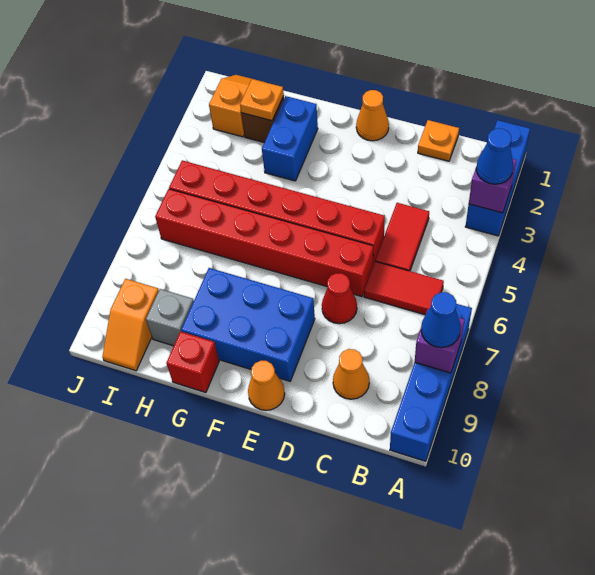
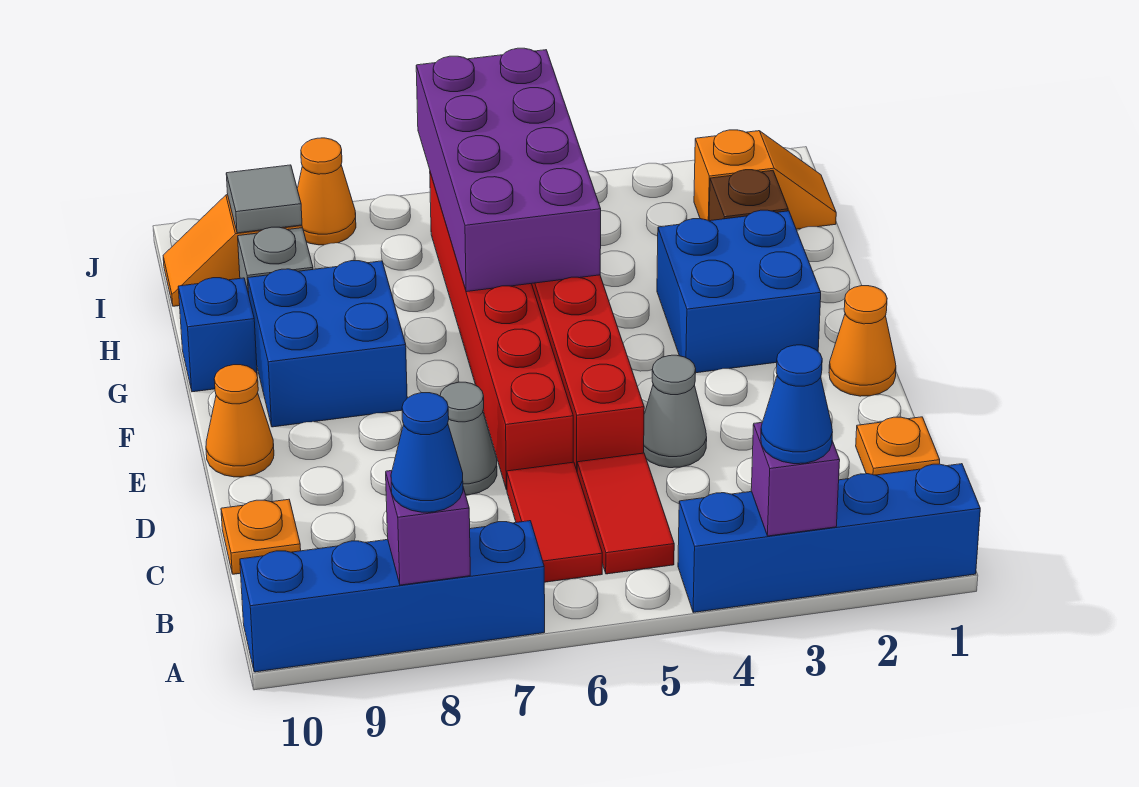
blue 1x3 brick [465,120,530,236] -> blue 1x4 brick [678,464,980,613]
red 1x2 tile [375,203,429,271] -> red 1x2 tile turned to [577,453,674,574]
orange 1x1 cone [333,349,369,399] -> orange 1x1 cone moved to [297,138,356,245]
none -> grey 1x1 cone [644,355,707,468]
red 1x1 cone [322,273,357,324] -> grey 1x1 cone [440,382,497,495]
blue 2x3 brick [181,268,315,381] -> blue 2x2 brick [248,261,407,427]
blue 1x2 brick [262,96,318,181] -> blue 2x2 brick [657,210,821,373]
none -> purple 2x4 brick [416,48,601,292]
red 1x1 brick [166,332,219,393] -> blue 1x1 brick [178,278,257,392]
orange 1x1 plate [240,79,284,121] -> orange 1x1 plate moved to [221,499,301,574]
none -> grey 1x1 tile [226,165,302,233]

